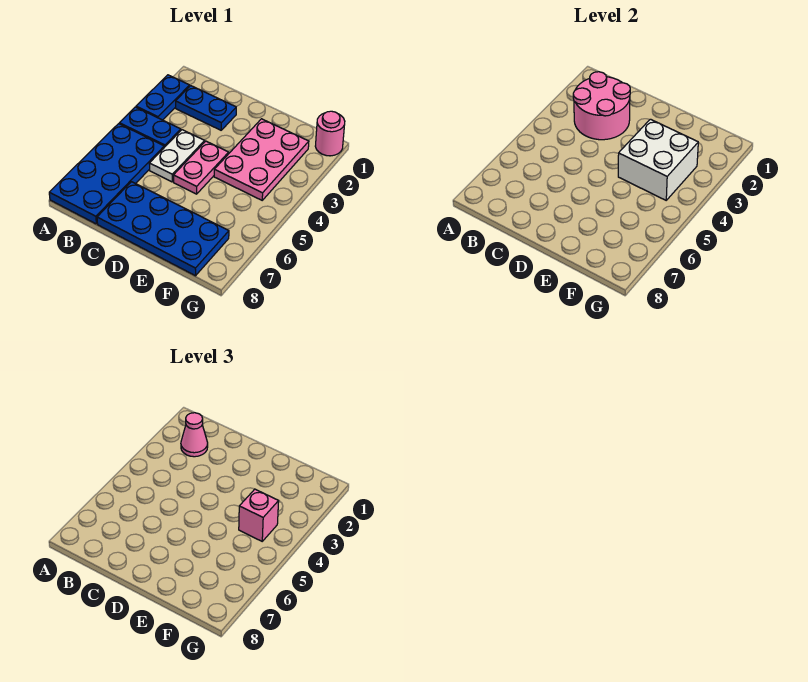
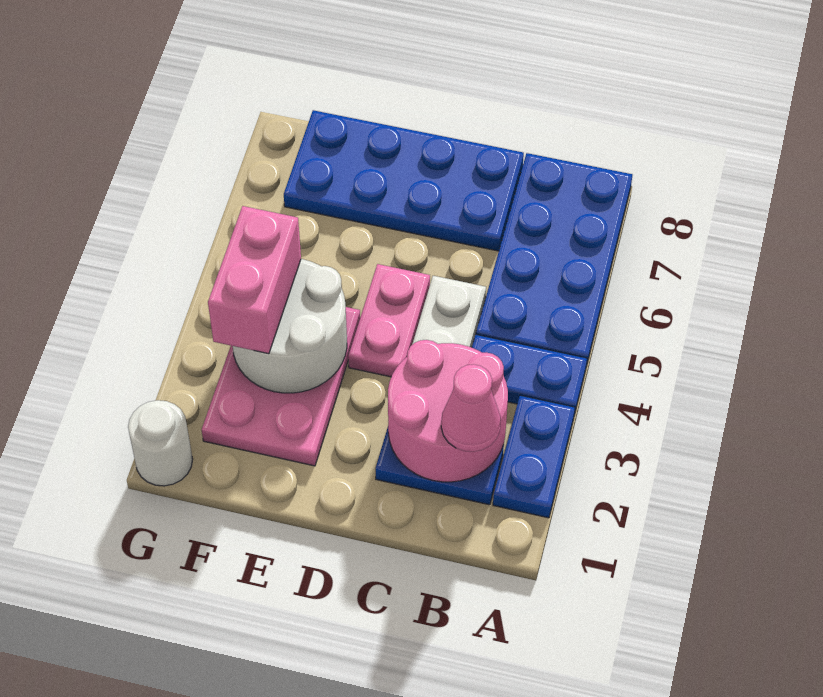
white 2x2 brick [618,119,698,200] -> white 2x2 round brick [233,259,347,393]
pink 1x1 brick [239,489,279,541] -> pink 1x2 brick [208,206,301,354]
pink 1x1 round brick [315,111,345,156] -> white 1x1 round brick [128,400,193,486]

